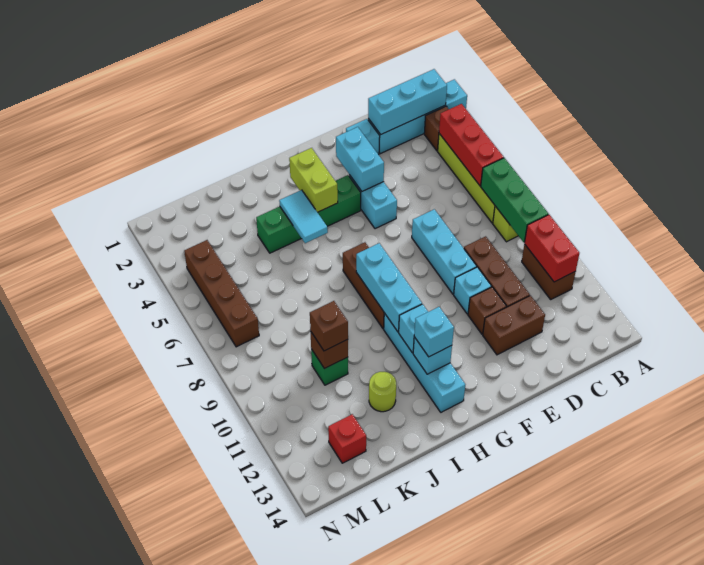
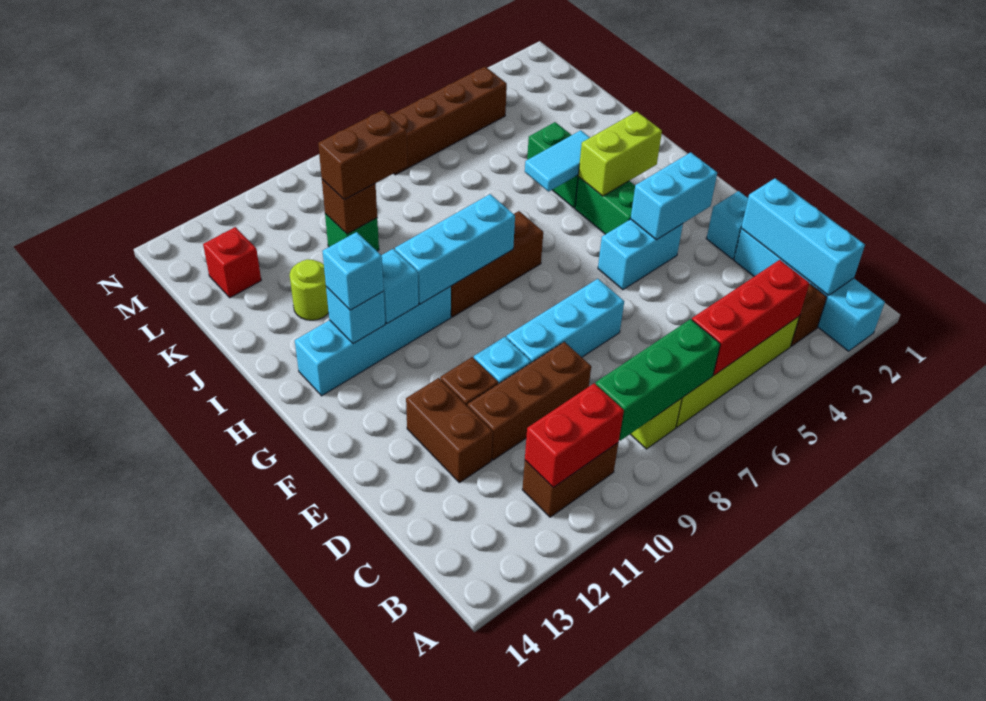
brown 1x1 brick [310,301,348,351] -> brown 1x2 brick [318,110,407,199]

